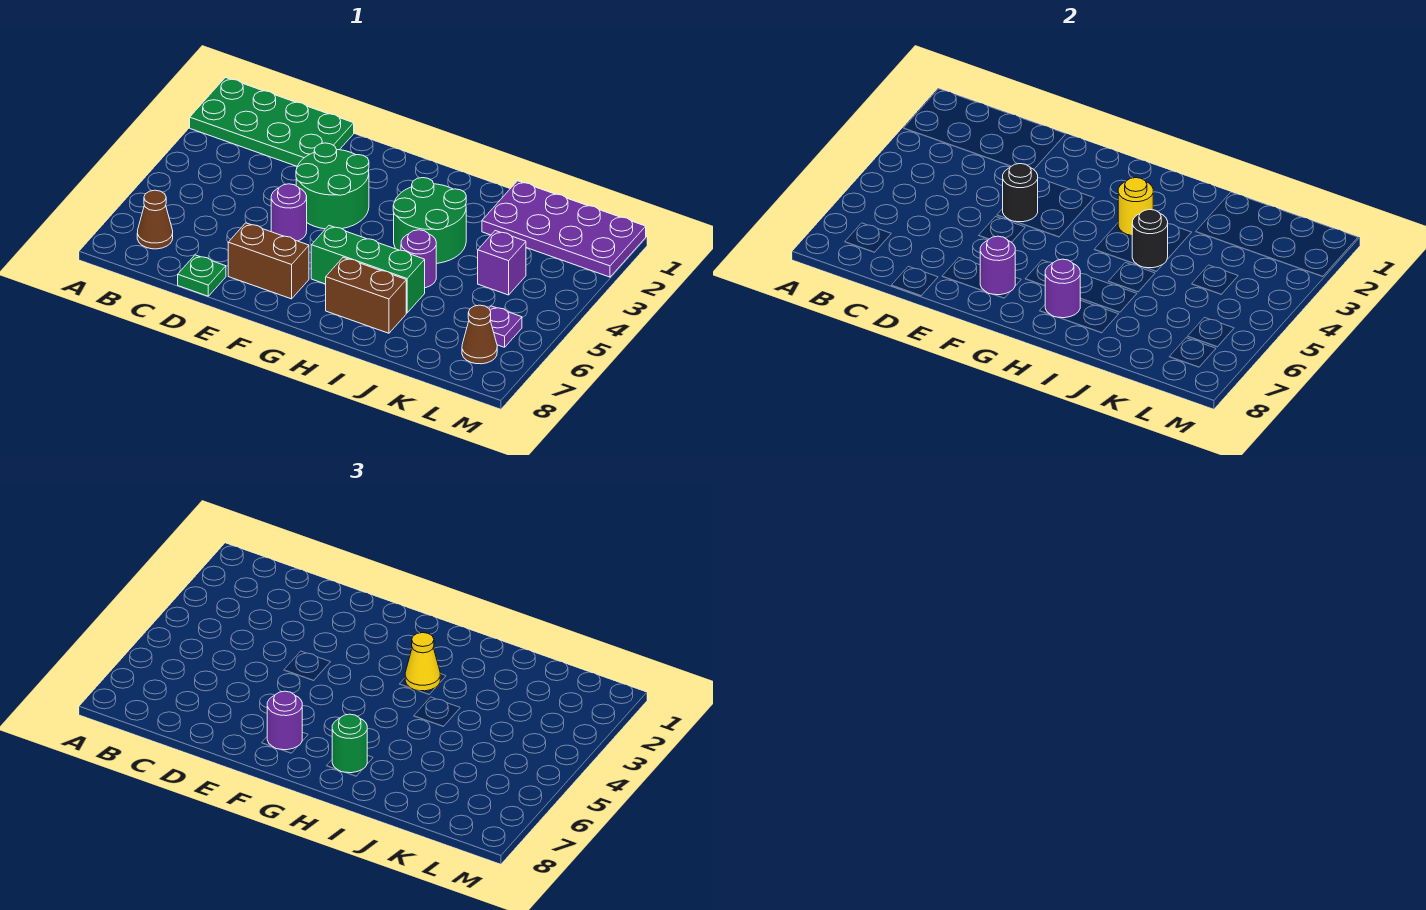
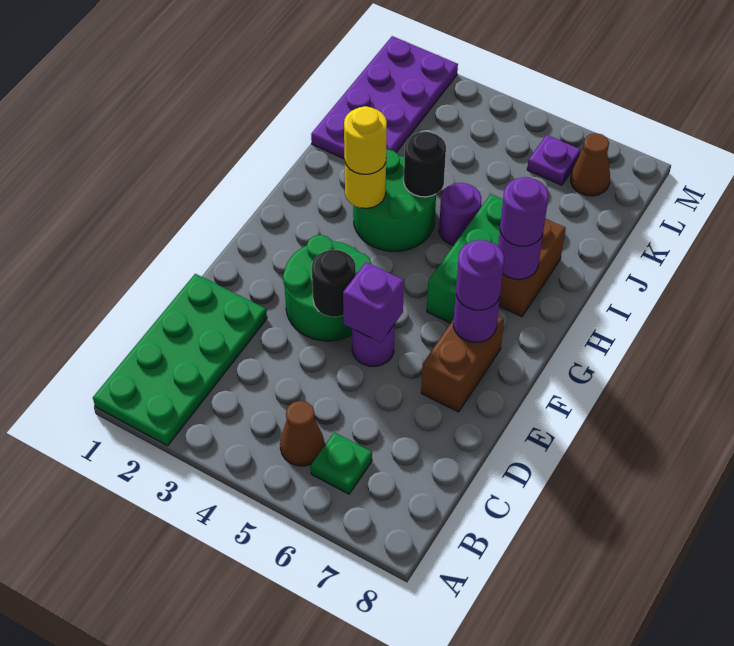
brown 1x1 cone [137,190,173,249] -> brown 1x1 cone moved to [280,401,324,466]
green 1x1 plate [178,255,226,296] -> green 1x1 plate moved to [311,432,372,494]
yellow 1x1 cone [405,633,440,691] -> yellow 1x1 round brick [344,106,387,174]
green 1x1 round brick [332,714,367,773] -> purple 1x1 round brick [500,177,548,246]
purple 1x1 brick [478,231,526,295] -> purple 1x1 brick moved to [343,262,404,343]

